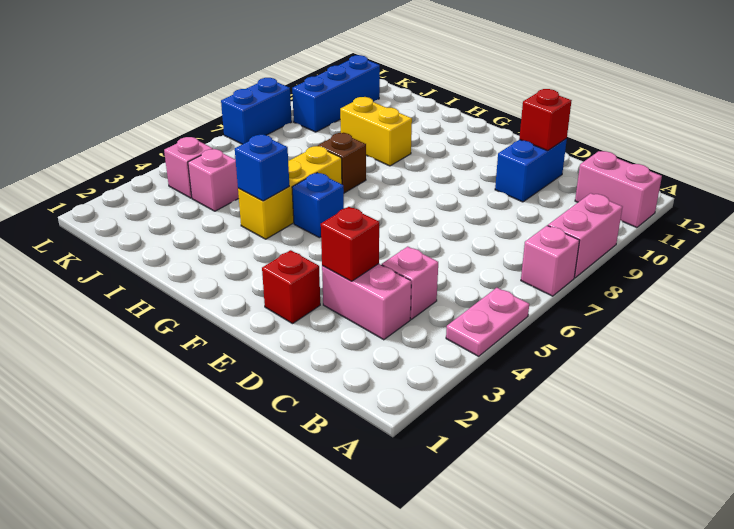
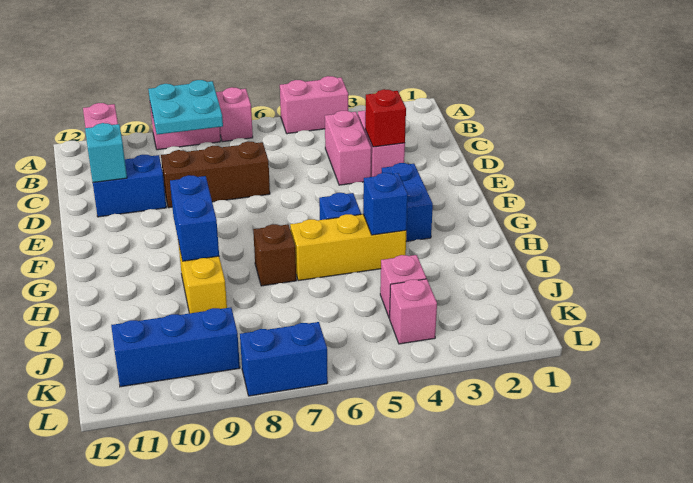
pink 1x2 plate [446,288,529,356] -> pink 1x2 brick [280,76,348,134]
none -> cyan 2x2 plate [148,80,223,135]
pink 1x1 brick [382,247,438,319] -> pink 1x2 brick [325,111,371,185]
none -> brown 1x3 brick [161,141,270,208]
red 1x1 brick [519,89,572,151] -> cyan 1x1 brick [85,123,127,182]
red 1x1 brick [262,250,320,324] -> none
none -> blue 1x2 brick [382,163,433,242]
none -> blue 1x2 brick [170,175,219,261]

